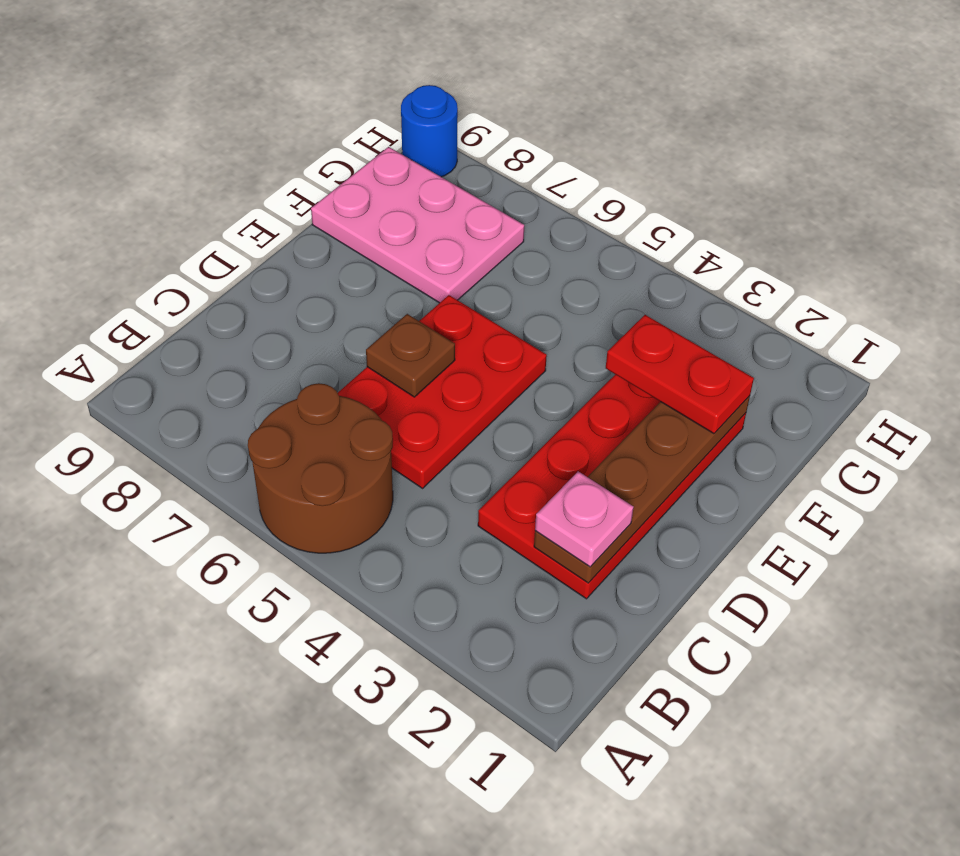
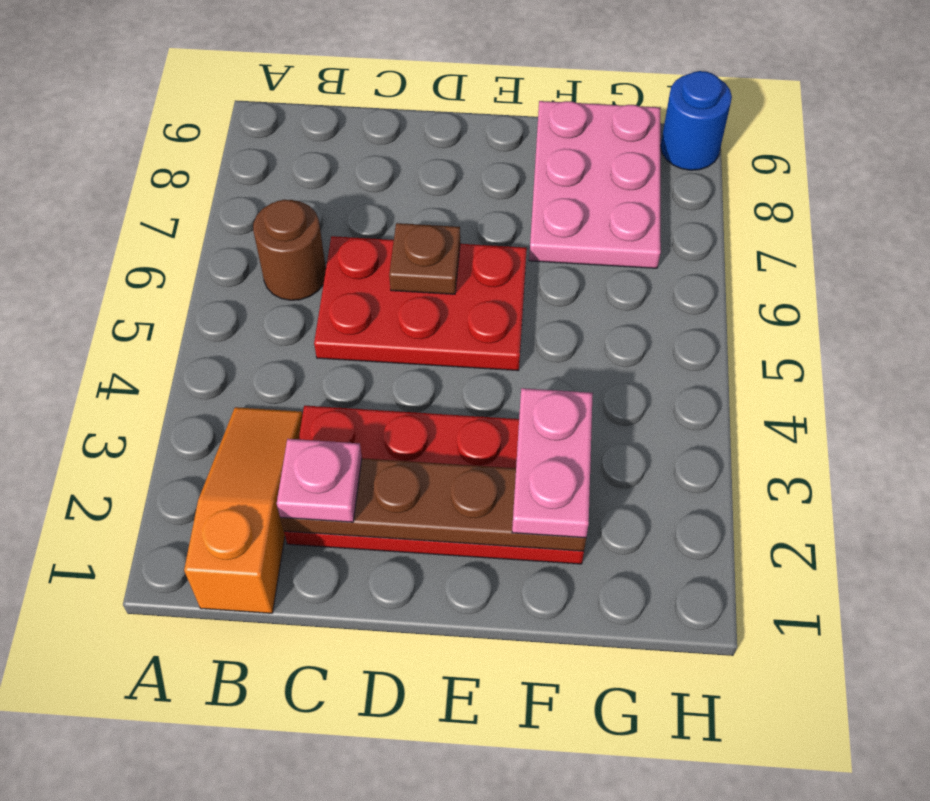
brown 2x2 round brick [248,383,393,553] -> brown 1x1 round brick [253,200,326,300]
none -> orange 1x3 slope [184,407,303,613]
red 1x2 plate [606,315,754,434] -> pink 1x2 plate [512,388,593,538]

